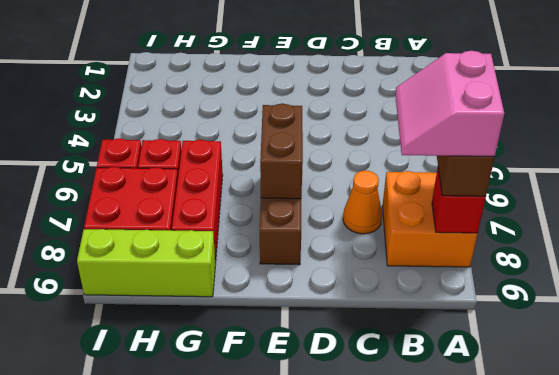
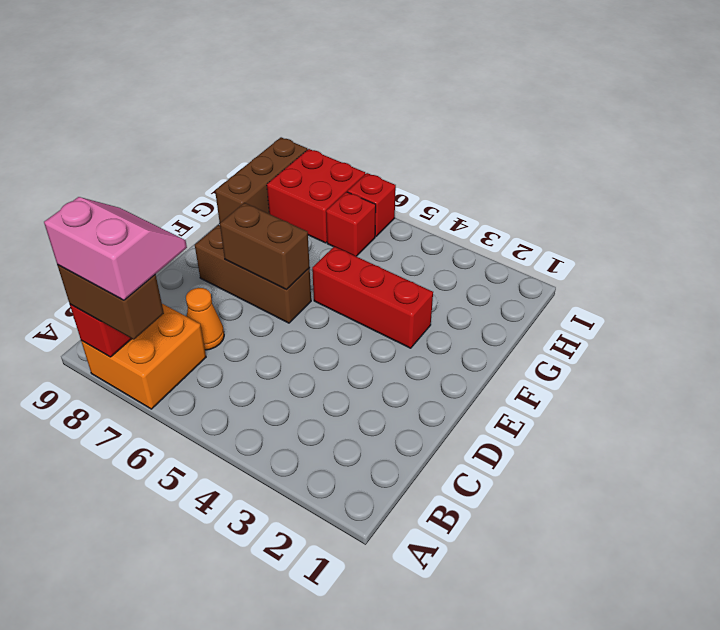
red 1x3 brick [172,140,223,263] -> red 1x3 brick moved to [312,247,433,348]
lime 1x3 brick [77,229,215,297] -> brown 1x3 brick [215,137,307,223]

